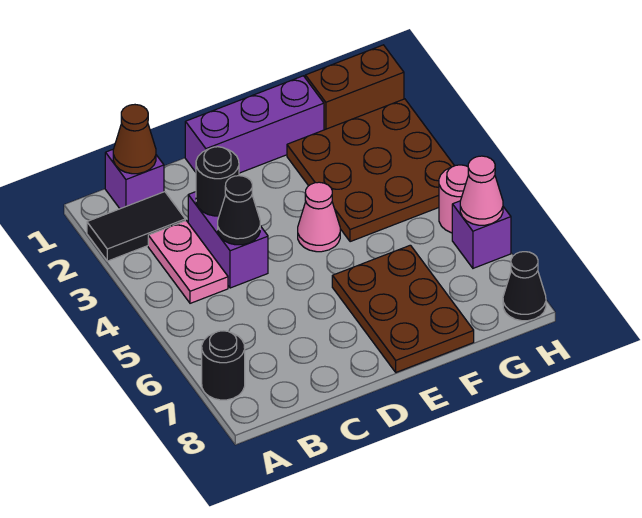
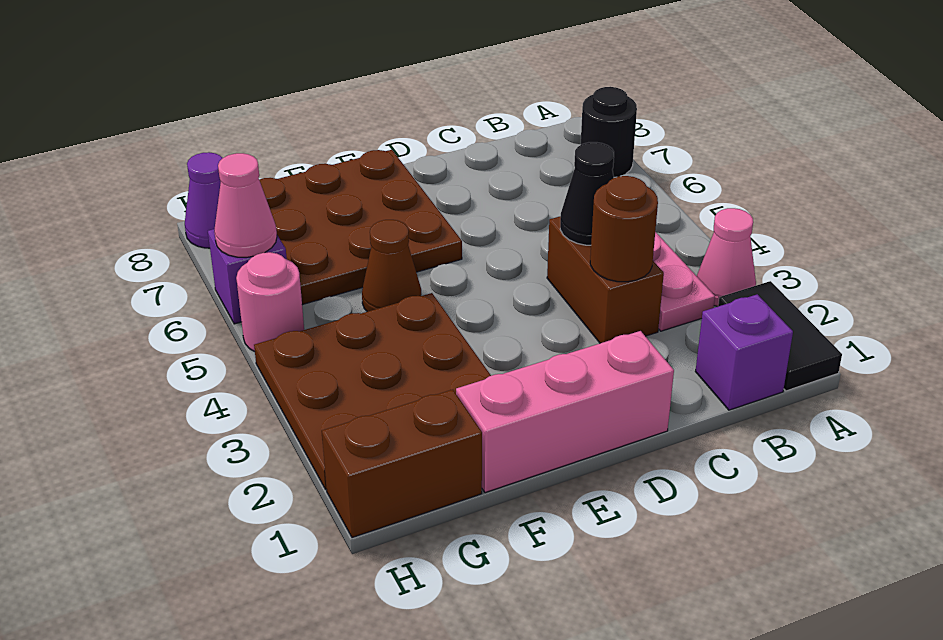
black 1x2 tile [87,192,185,261] -> black 1x2 tile turned to [718,281,842,391]
brown 1x1 cone [113,105,156,174] -> brown 1x1 cone moved to [362,220,421,312]
purple 1x2 brick [188,192,268,288] -> brown 1x2 brick [547,216,664,343]
black 1x1 round brick [196,147,239,216] -> brown 1x1 round brick [590,176,658,282]
purple 1x3 brick [185,76,324,173] -> pink 1x3 brick [456,331,674,493]
pink 1x1 cone [298,182,340,252] -> pink 1x1 cone moved to [697,208,756,307]
brown 2x3 plate [332,245,474,372] -> brown 3x3 plate [259,150,462,305]
black 1x1 cone [503,252,546,321] -> purple 1x1 cone [185,152,222,248]

